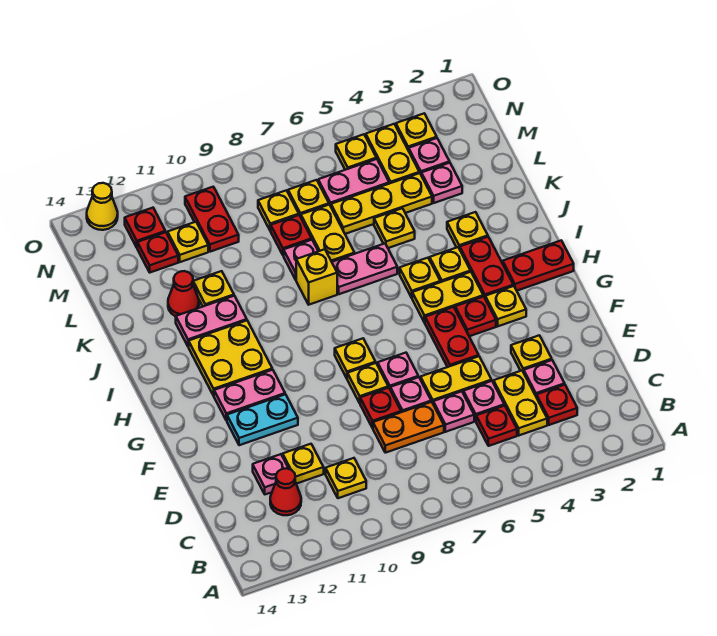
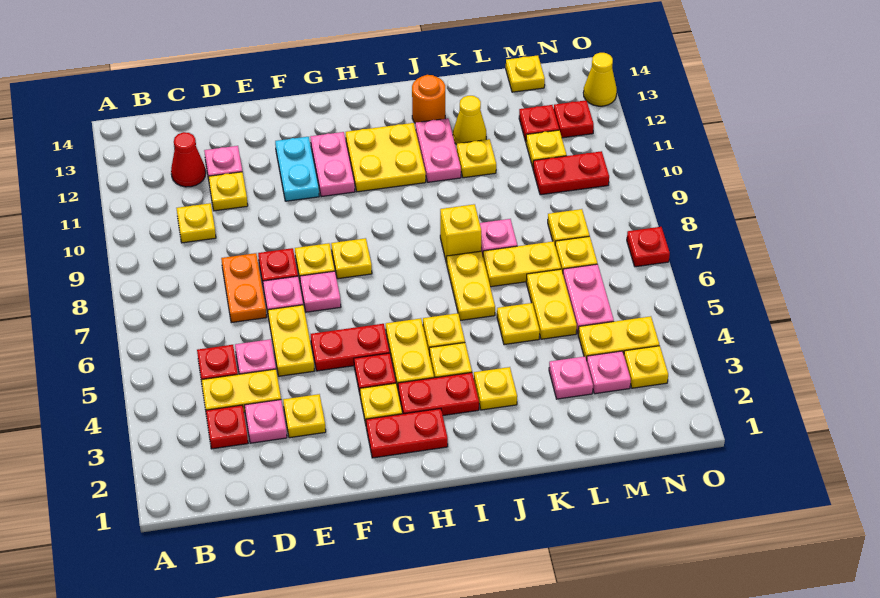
pink 1x1 plate [433,391,474,432] -> none
red 1x2 plate [503,241,574,291] -> red 1x2 plate turned to [366,409,448,458]
pink 1x2 plate [332,244,397,294] -> yellow 1x2 plate [447,251,495,321]
none -> orange 1x1 round brick [412,75,445,123]
red 1x1 cone [168,271,199,316] -> yellow 1x1 cone [453,96,486,145]
yellow 1x3 plate [331,173,432,234] -> yellow 1x2 plate [526,269,577,339]
red 1x1 plate [271,215,312,255] -> red 1x1 plate moved to [627,227,670,267]
yellow 1x1 plate [336,134,376,170] -> yellow 1x1 plate moved to [506,55,545,92]

